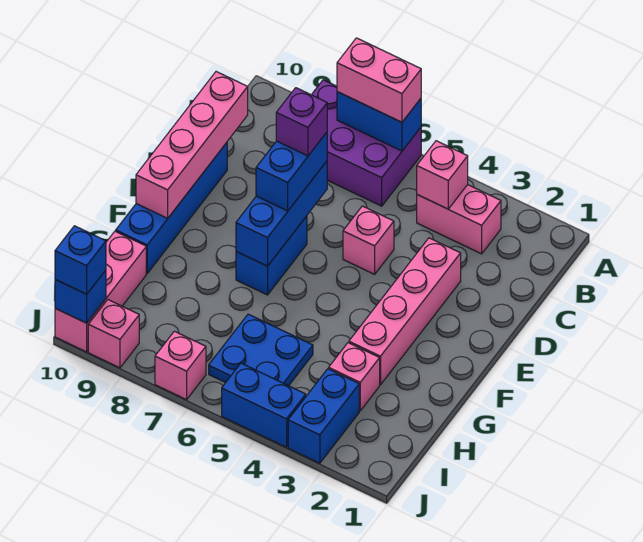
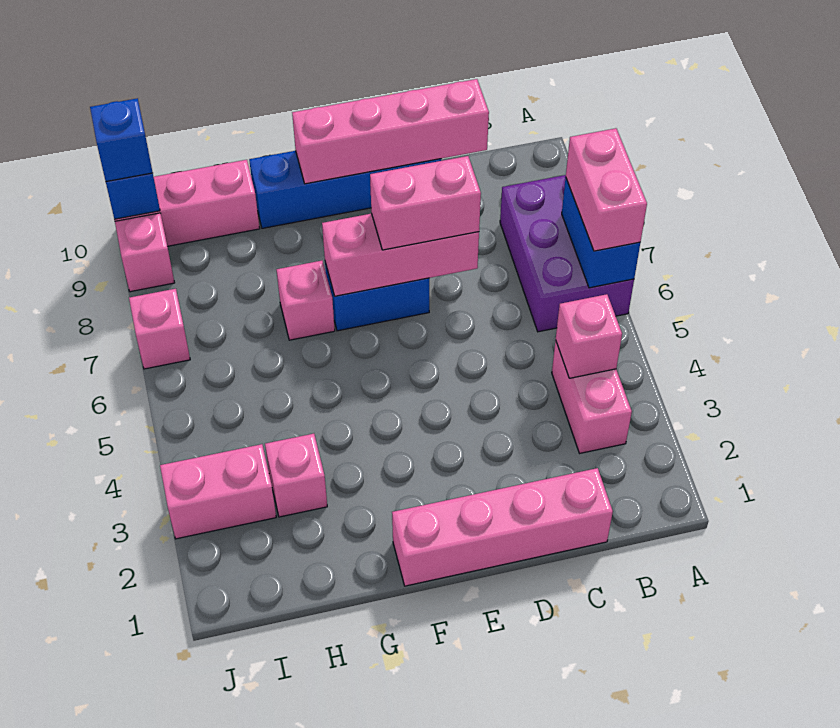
pink 1x4 brick [349,238,461,385] -> pink 1x4 brick moved to [392,468,613,586]
pink 1x1 brick [343,206,394,274] -> pink 1x1 brick moved to [276,261,335,340]
blue 1x3 brick [236,161,327,266] -> pink 1x3 brick [322,214,479,296]
blue 1x2 brick [256,132,327,211] -> pink 1x2 brick [370,156,481,250]
purple 1x1 brick [276,88,327,156] -> none
blue 2x2 plate [209,314,313,386] -> none
blue 1x2 brick [288,369,359,463] -> pink 1x2 brick [160,444,276,539]
blue 1x2 brick [222,363,306,447] -> none

